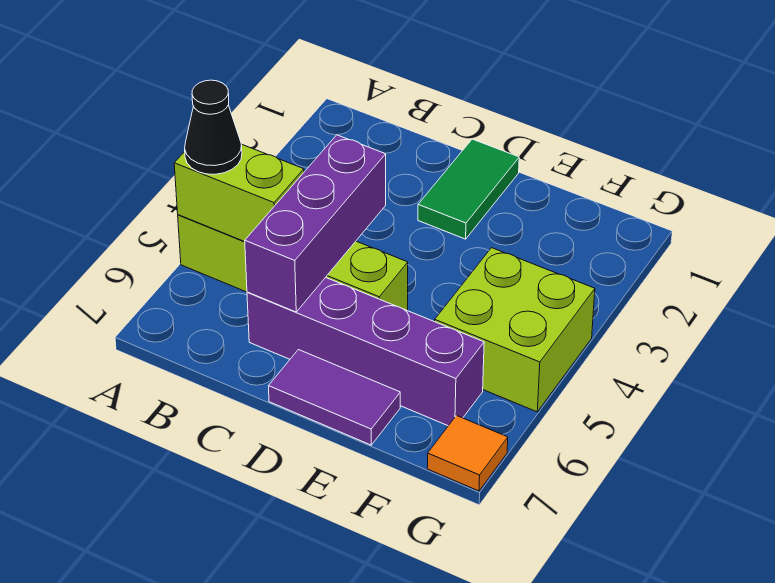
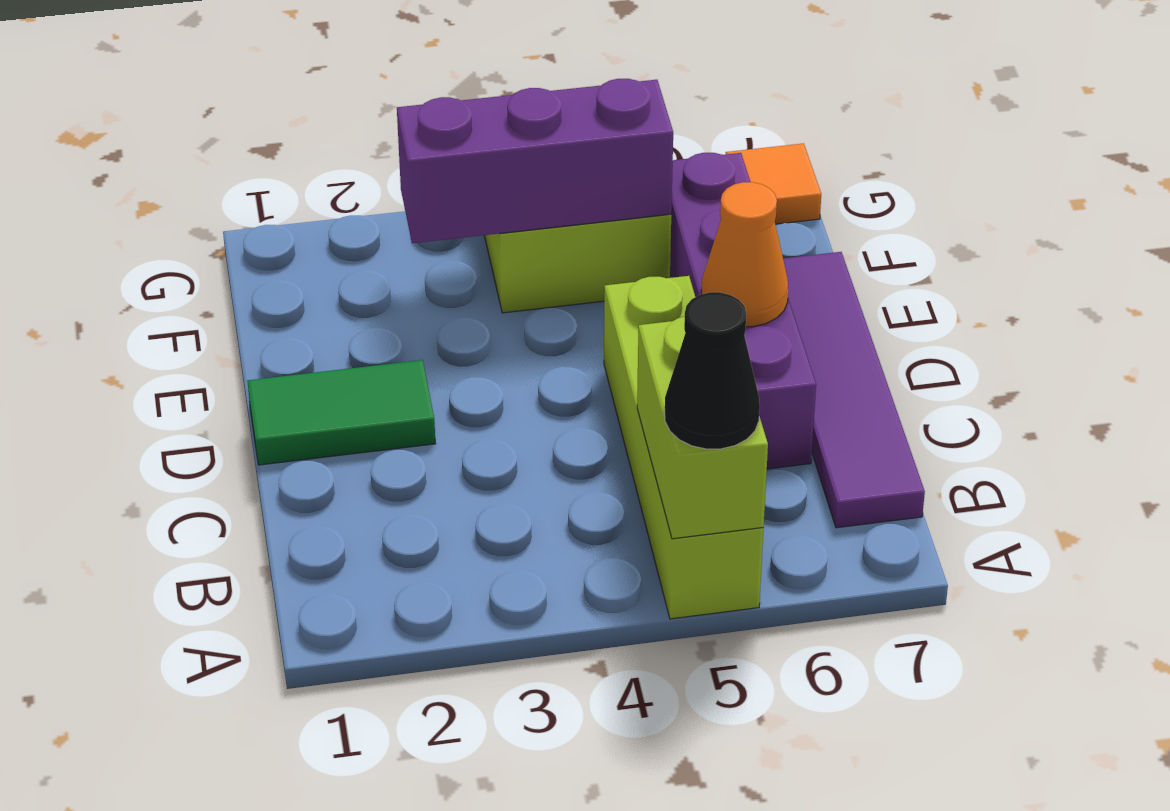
purple 1x3 brick [245,135,386,312] -> purple 1x3 brick moved to [397,79,673,243]
none -> orange 1x1 cone [701,182,788,327]
purple 1x2 tile [269,350,400,445] -> purple 1x4 tile [783,252,925,528]

